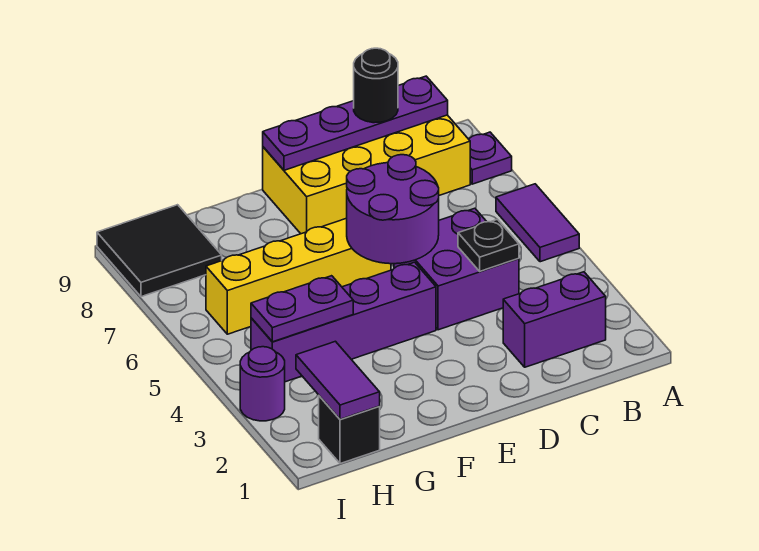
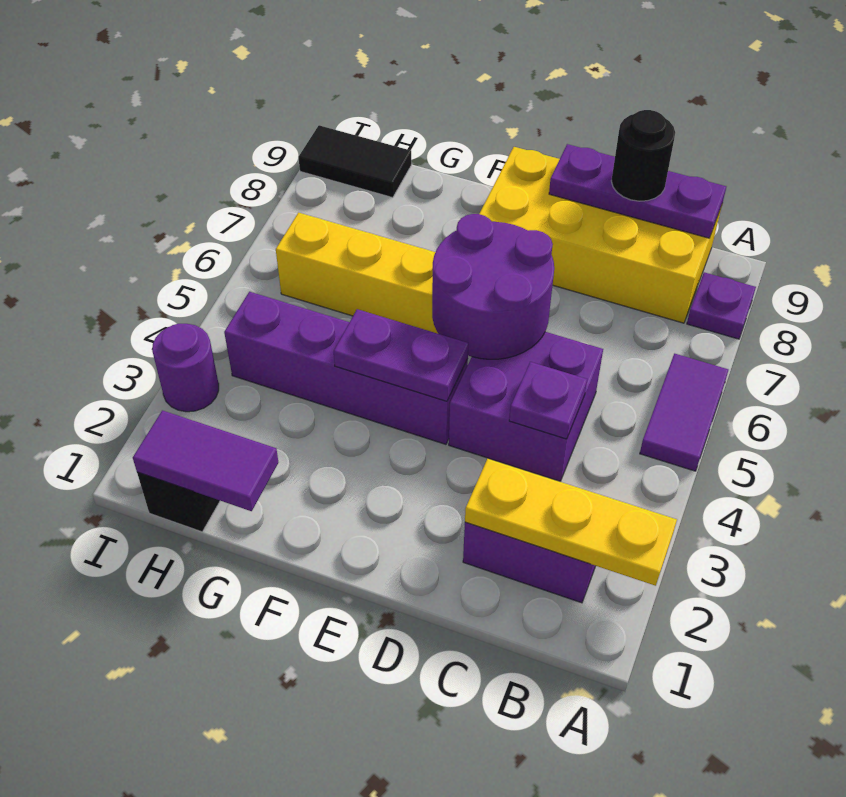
none -> yellow 1x3 plate [465,459,677,586]
purple 1x4 plate [263,76,448,170] -> purple 1x3 plate [549,144,726,238]
black 1x1 plate [458,219,519,271] -> purple 1x1 plate [509,362,587,439]
purple 1x2 plate [251,276,353,342] -> purple 1x2 plate moved to [334,309,468,401]
purple 1x2 tile [296,341,380,419] -> purple 1x2 tile turned to [133,410,278,511]
black 2x2 tile [97,205,222,297] -> black 1x2 tile [299,125,411,198]

